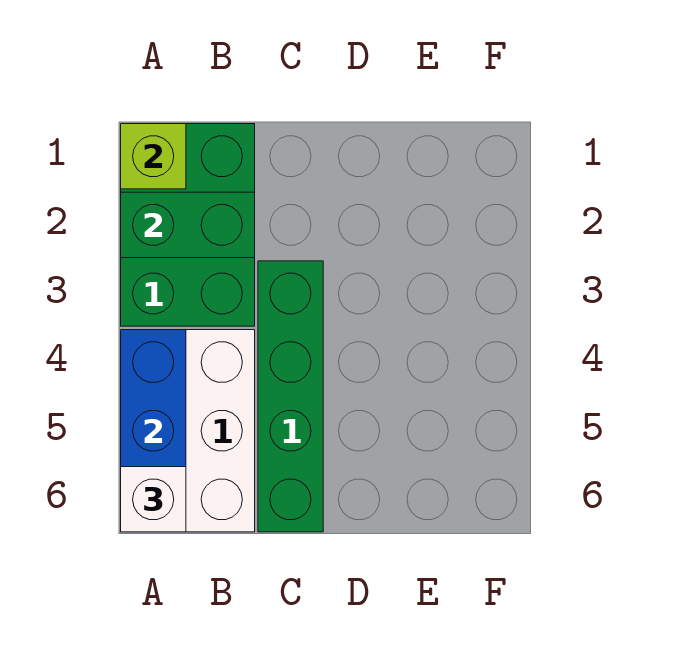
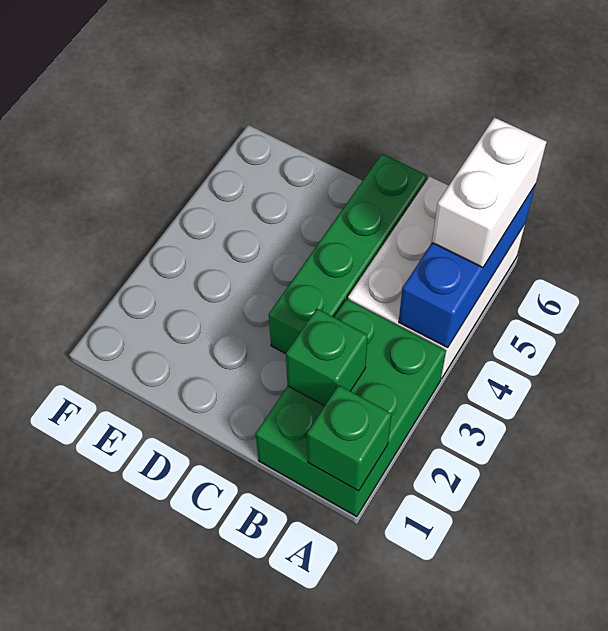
lime 1x1 brick [121,124,186,189] -> green 1x1 brick [307,385,392,491]
green 1x2 brick [121,192,255,258] -> green 1x1 brick [286,309,368,406]
white 1x1 brick [121,467,186,532] -> white 1x2 brick [432,118,547,268]

